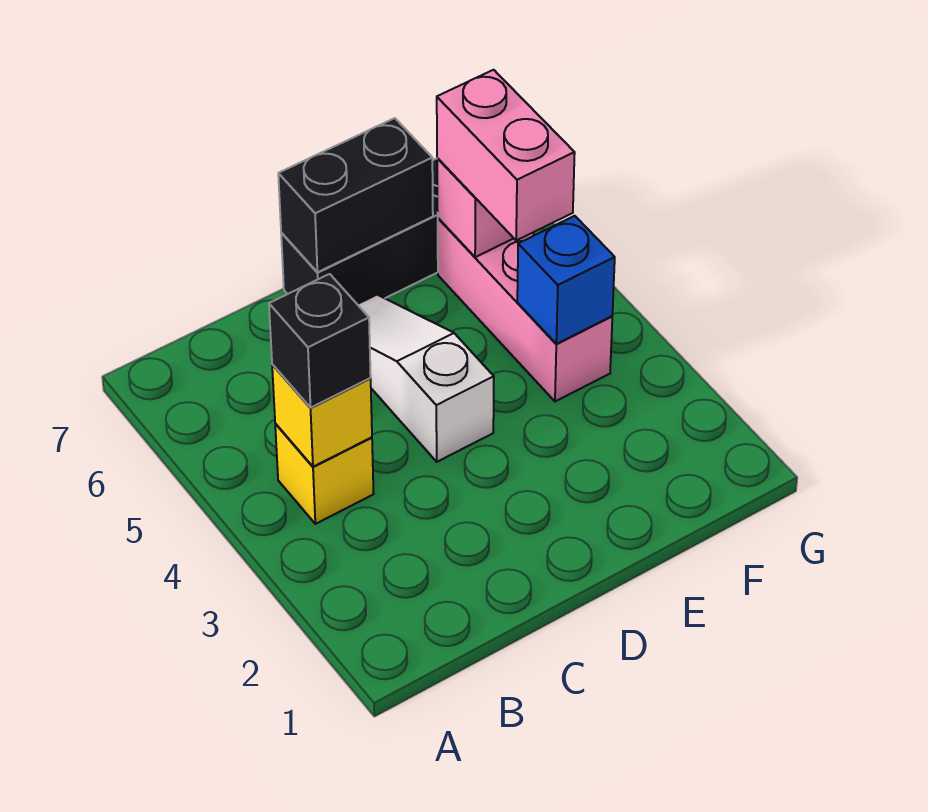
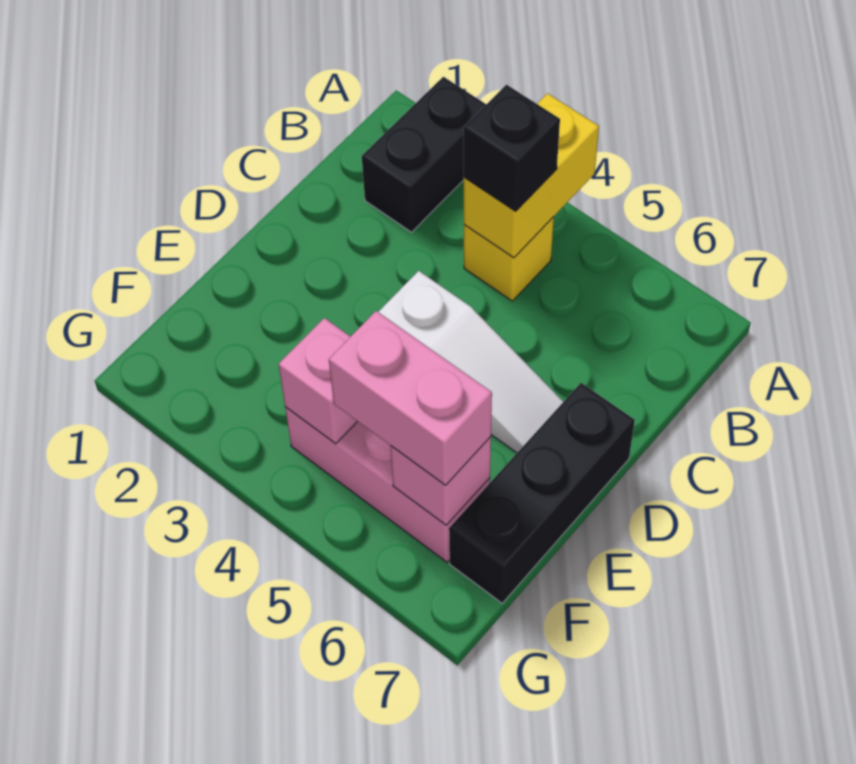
yellow 1x1 brick [272,365,372,467] -> yellow 1x2 brick [464,93,599,258]
black 1x2 brick [278,118,433,272] -> black 1x2 brick moved to [362,77,486,232]
blue 1x1 brick [517,216,615,344] -> pink 1x1 brick [279,318,357,444]

